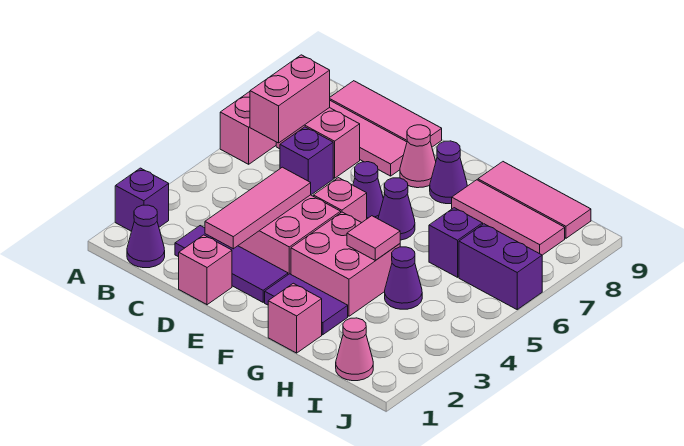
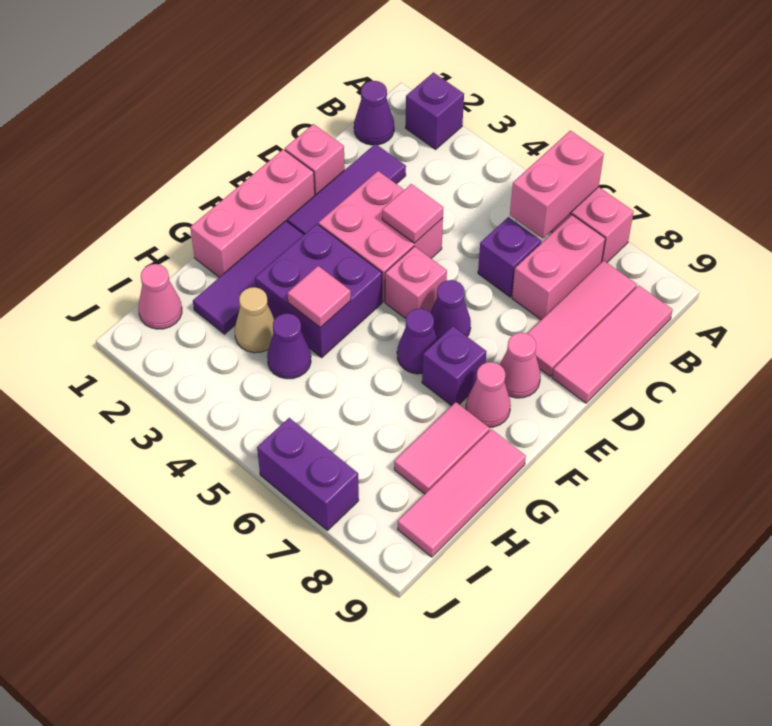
pink 1x2 brick [250,55,330,143] -> pink 1x2 brick turned to [510,131,604,239]
pink 1x3 tile [205,167,311,249] -> pink 1x1 tile [382,184,444,243]
purple 1x2 tile [265,274,348,335] -> purple 1x3 tile [193,221,304,334]
pink 2x2 brick [291,212,400,316] -> purple 2x2 brick [255,224,382,357]
purple 1x1 cone [430,141,467,204] -> pink 1x1 cone [466,362,511,427]
pink 1x1 brick [268,283,322,353] -> pink 1x3 brick [190,149,315,277]
pink 1x3 tile [452,180,565,255] -> pink 1x2 tile [394,402,490,494]
none -> tan 1x1 cone [235,287,275,353]
purple 1x1 brick [429,208,483,277] -> purple 1x1 brick moved to [422,326,487,406]
purple 1x2 brick [459,224,542,309] -> purple 1x2 brick turned to [257,418,359,531]

